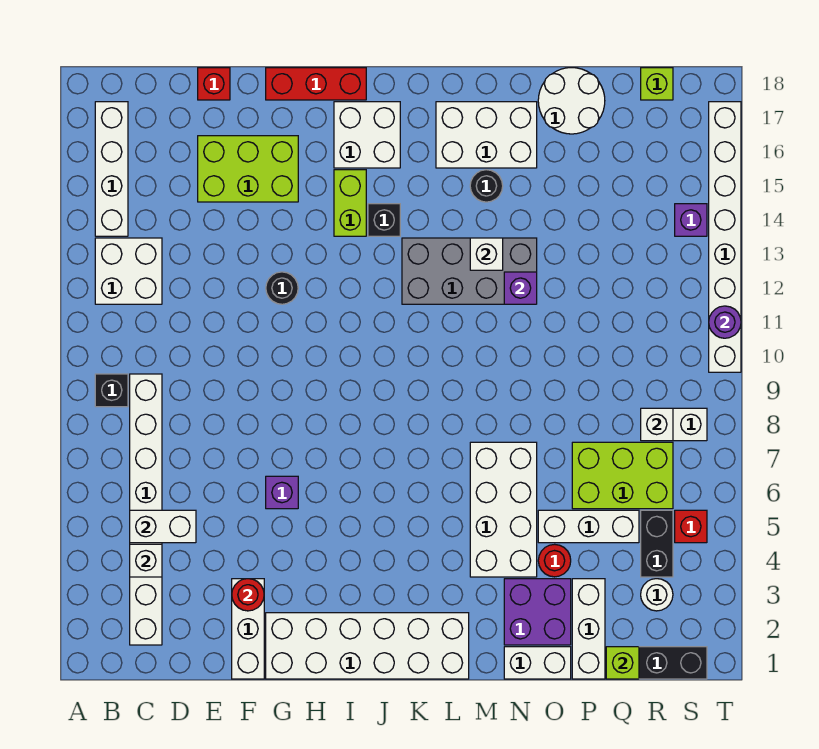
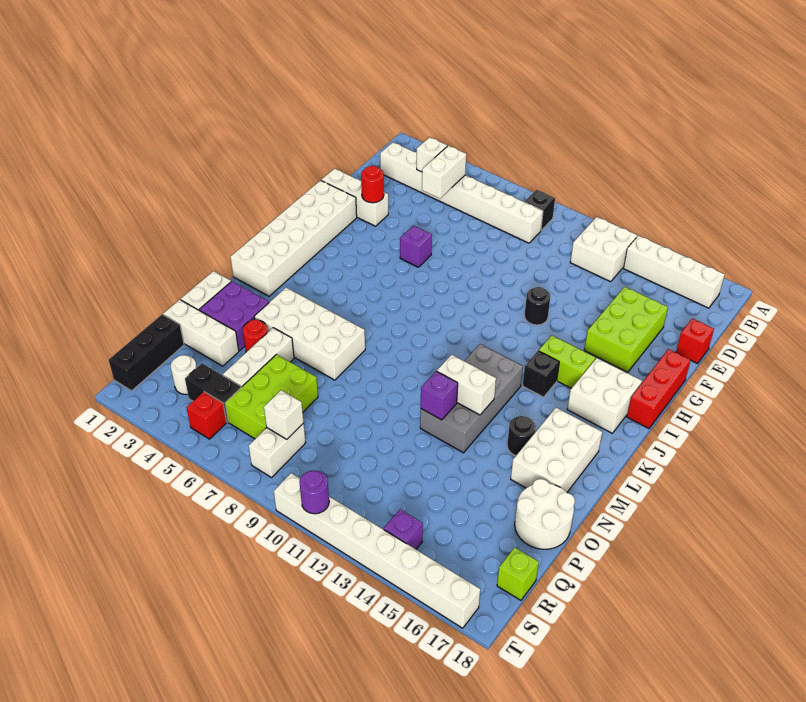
white 1x1 brick [470,238,503,270] -> white 1x2 brick [437,355,496,415]
lime 1x1 brick [606,647,639,679] -> none

